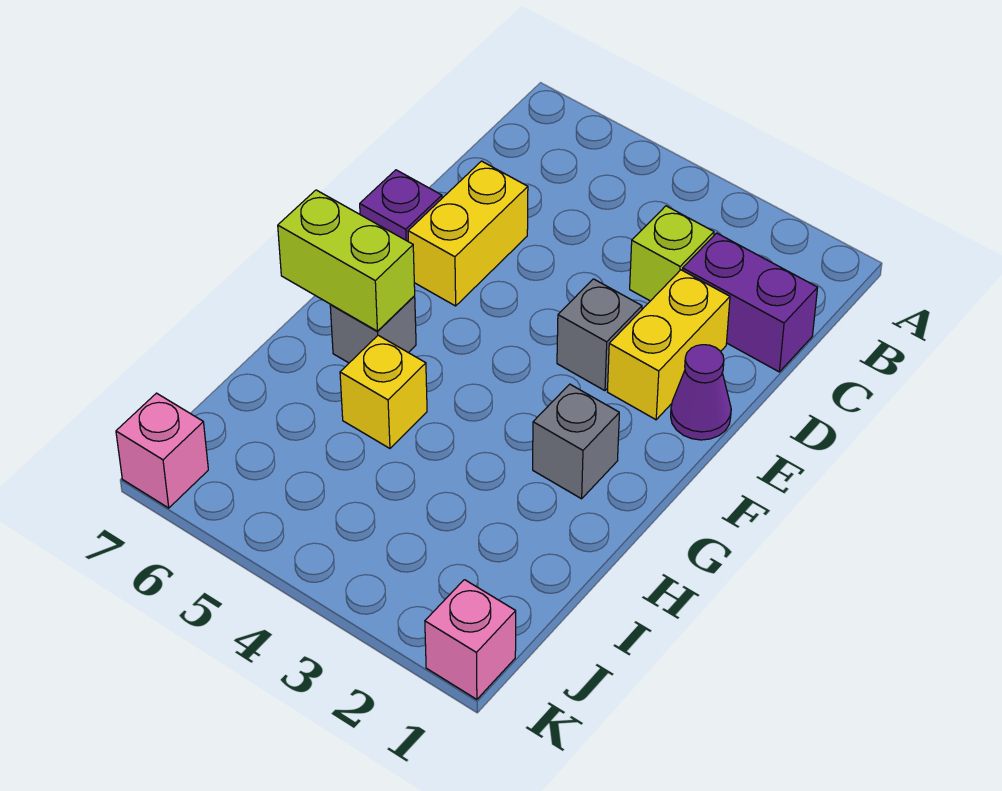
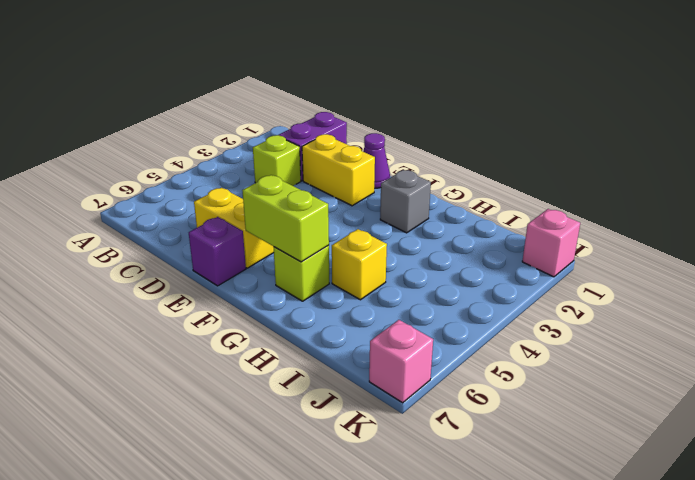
grey 1x1 brick [557,279,642,391] -> none
grey 1x1 brick [330,296,416,363] -> lime 1x1 brick [273,245,329,301]
lime 1x2 brick [278,190,415,331] -> lime 1x2 brick turned to [242,175,329,262]

